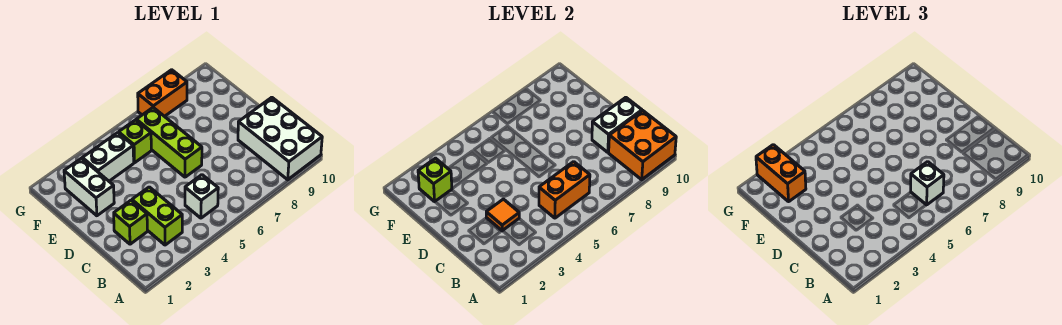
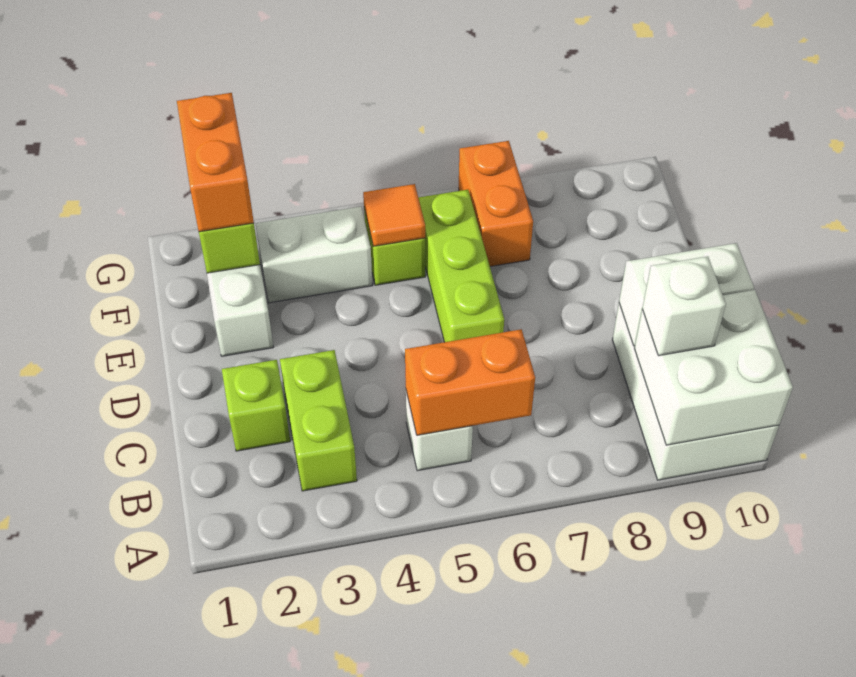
orange 2x2 brick [608,111,676,180] -> white 2x2 brick [634,290,793,445]
white 1x1 brick [911,162,944,205] -> white 1x1 brick moved to [642,256,726,356]
orange 1x1 tile [486,199,519,231] -> orange 1x1 tile moved to [363,184,425,246]
orange 1x2 brick [138,70,187,116] -> orange 1x2 brick turned to [459,141,533,266]

